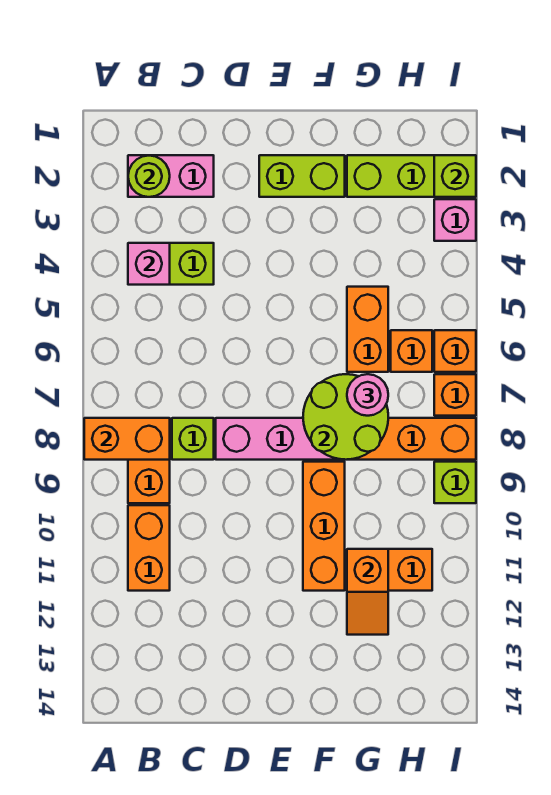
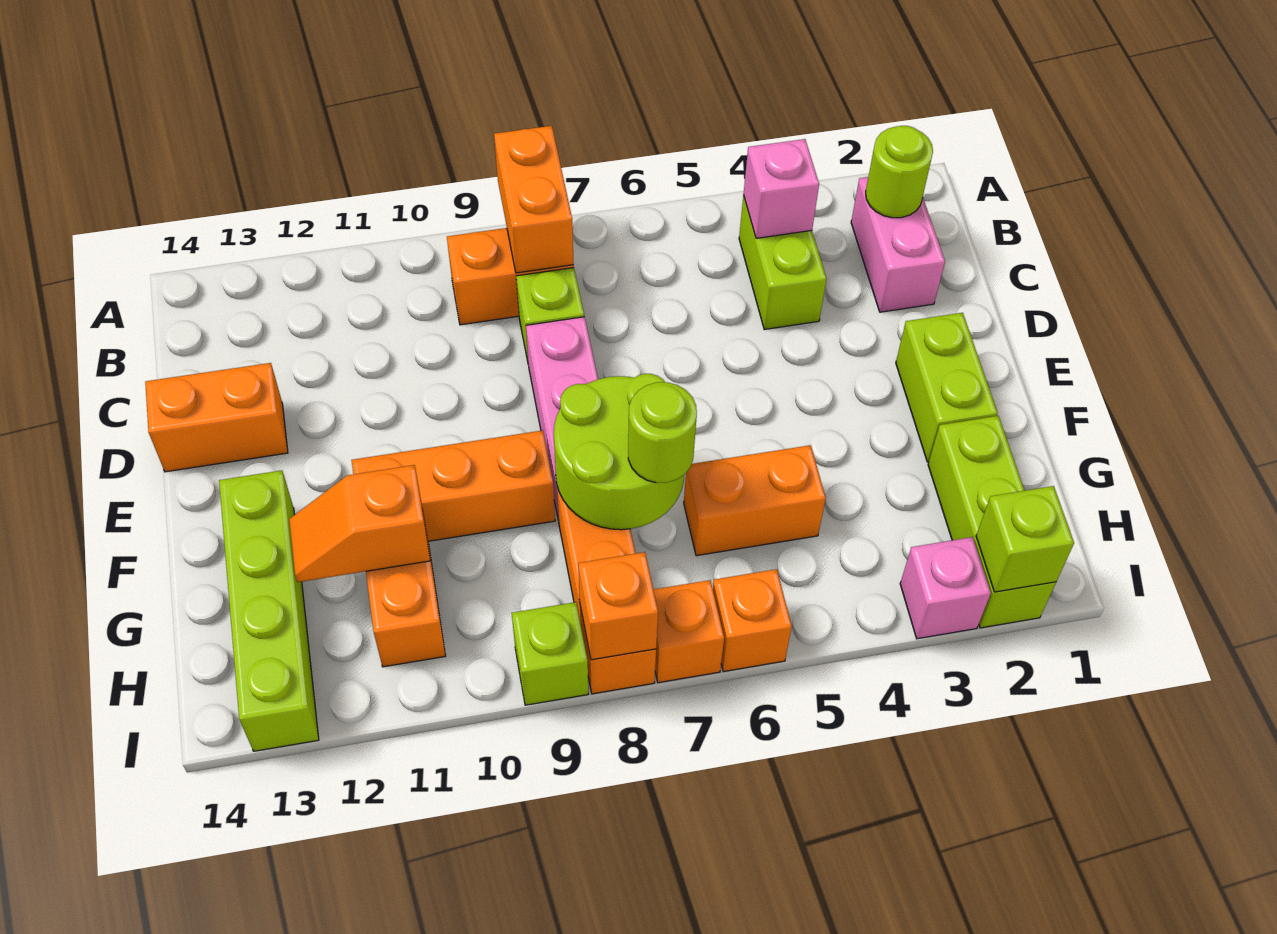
orange 1x2 brick [128,505,170,591] -> orange 1x2 brick moved to [145,363,288,472]
none -> lime 1x4 brick [219,471,319,751]
pink 1x1 round brick [347,374,388,416] -> lime 1x1 round brick [628,382,697,483]
orange 1x1 brick [391,330,432,372] -> orange 1x1 brick moved to [578,552,658,660]

